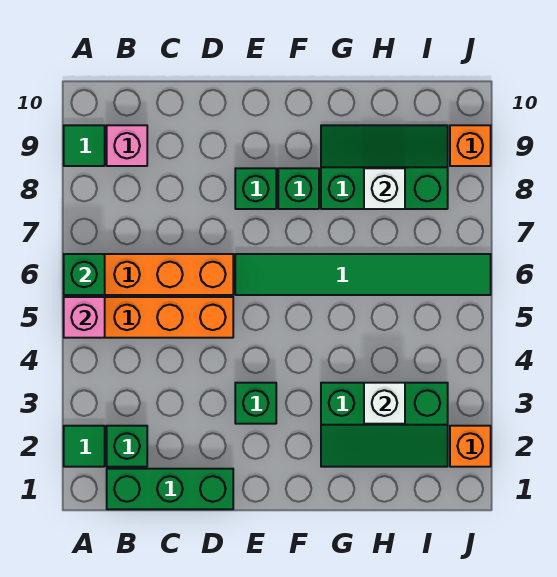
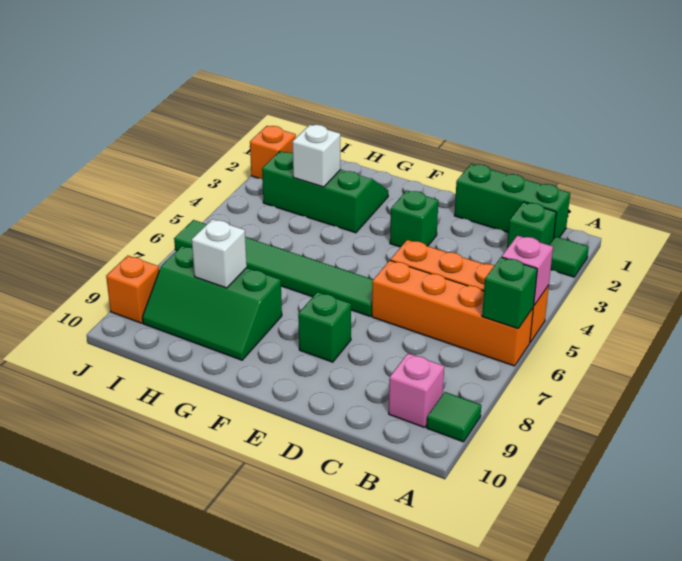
green 1x1 brick [278,168,319,209] -> none

